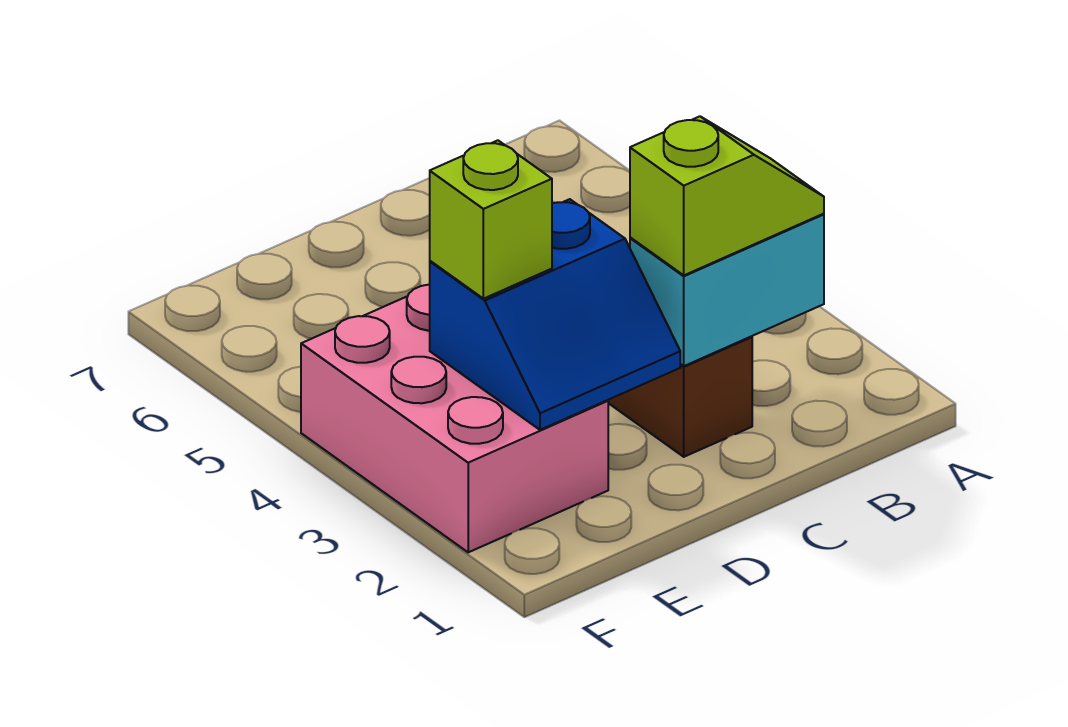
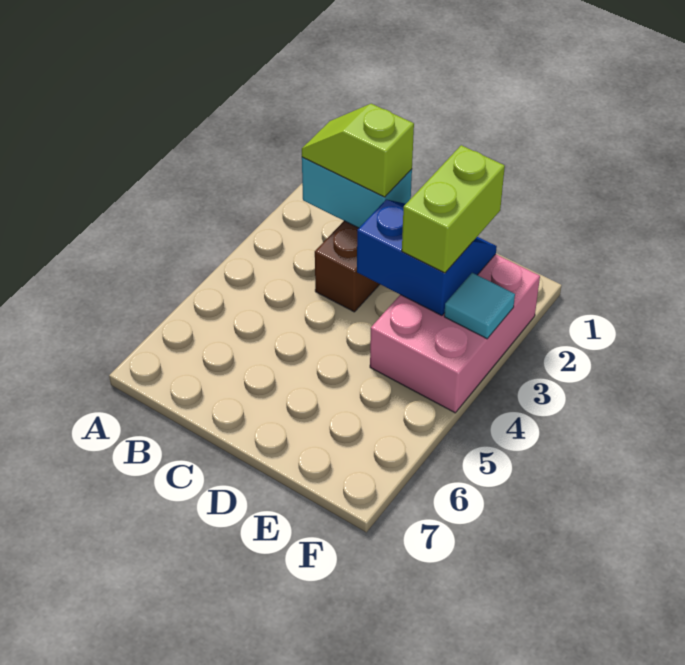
lime 1x1 brick [430,140,552,299] -> lime 1x2 brick [402,145,505,273]
none -> cyan 1x1 tile [444,273,515,339]

